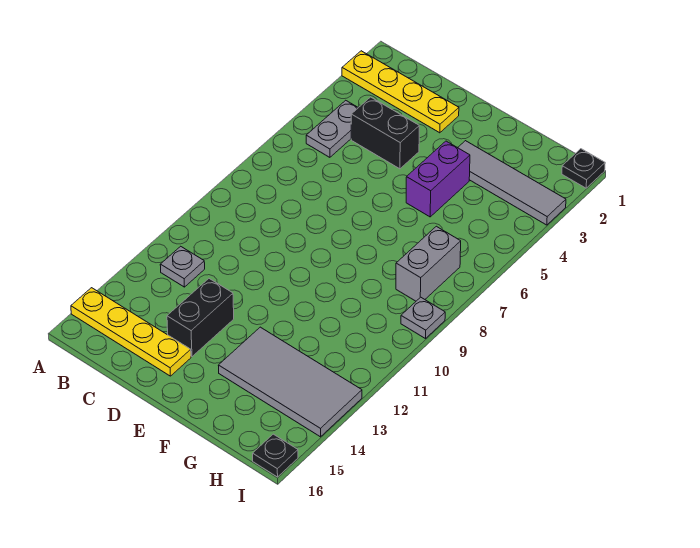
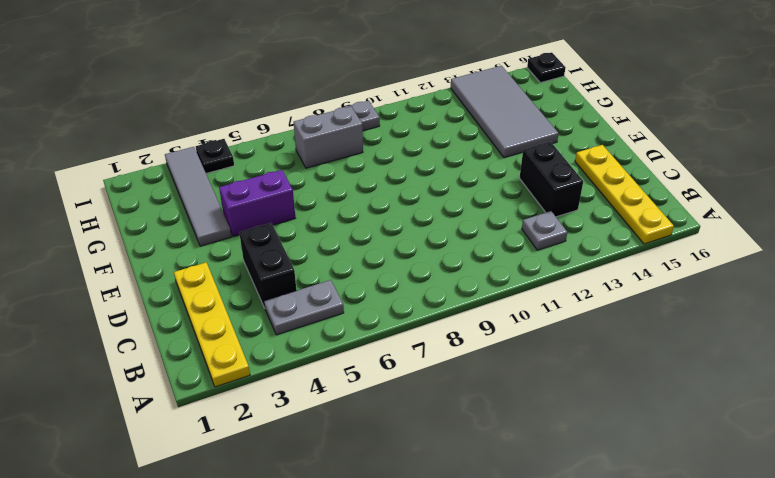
black 1x2 brick [167,279,234,357] -> black 1x2 brick turned to [520,142,583,217]
black 1x1 plate [562,149,605,188] -> black 1x1 plate moved to [196,139,234,173]

